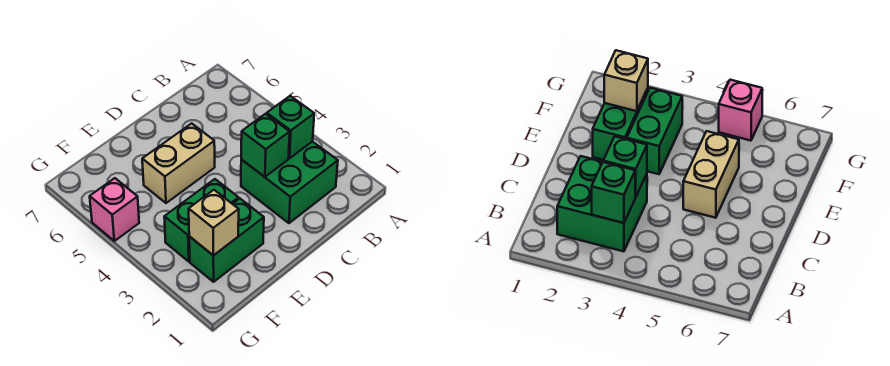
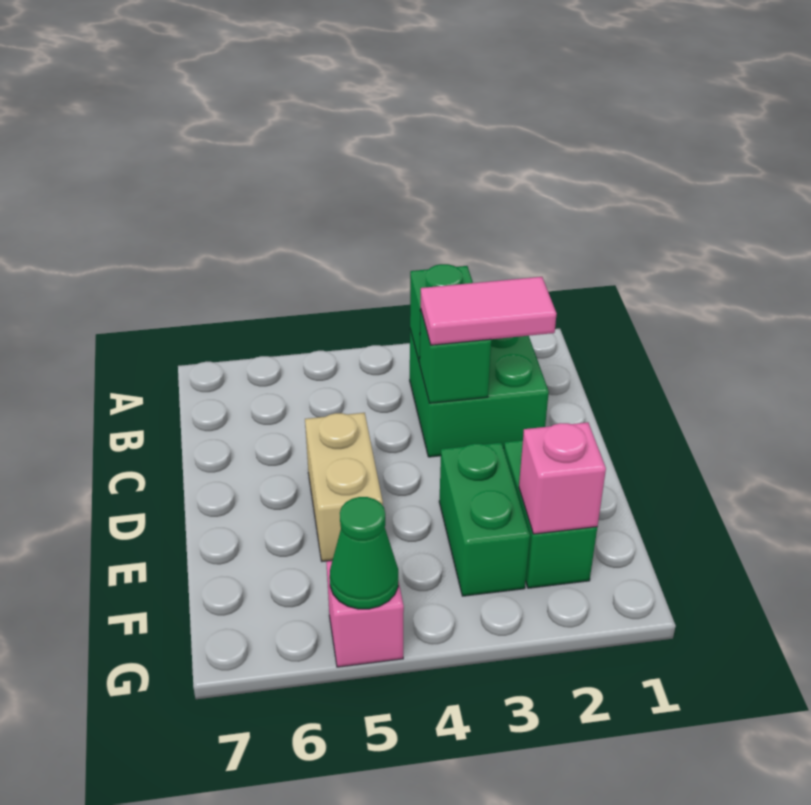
none -> pink 1x2 tile [421,277,557,345]
tan 1x1 brick [189,190,239,256] -> pink 1x1 brick [519,422,606,534]
none -> green 1x1 cone [330,497,398,609]

